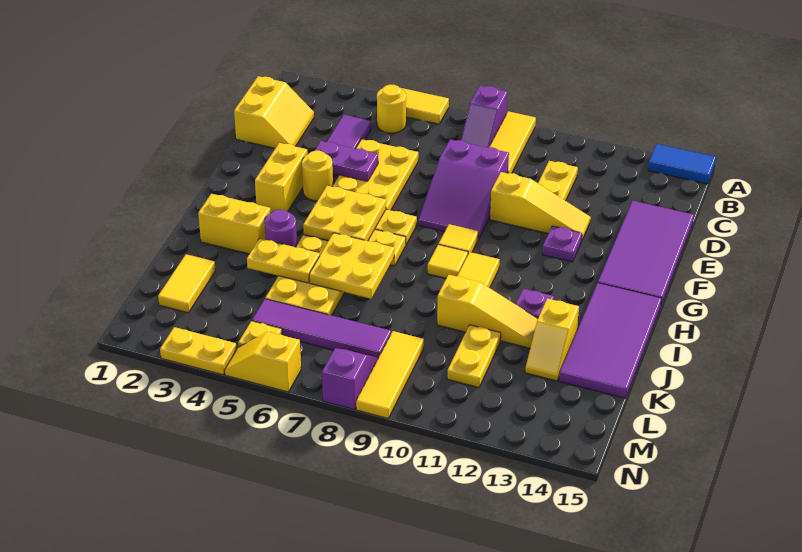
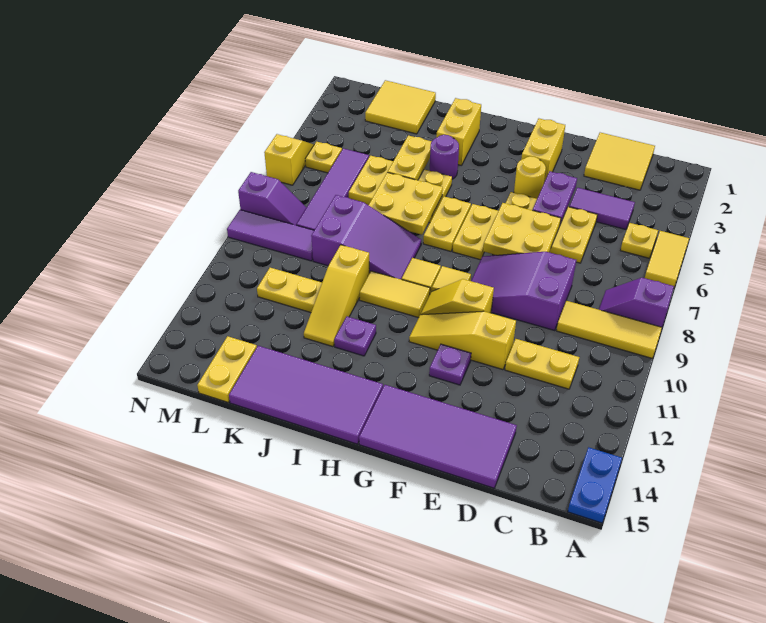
blue 1x2 tile [648,144,716,184] -> blue 1x2 plate [568,447,622,523]
yellow 1x1 round brick [377,85,406,133] -> yellow 1x1 plate [621,223,658,258]
yellow 2x2 slope [234,76,314,148] -> yellow 2x2 tile [584,133,655,190]
yellow 1x3 slope [490,172,591,241] -> yellow 1x3 slope turned to [409,311,516,370]
yellow 1x2 brick [255,143,307,213] -> yellow 1x2 brick turned to [521,119,565,182]
yellow 2x2 plate [303,186,386,241] -> yellow 2x2 plate moved to [483,203,561,255]
none -> purple 2x3 slope [311,195,421,279]
yellow 1x2 slope [525,299,579,381] -> yellow 1x2 slope moved to [421,279,494,315]
yellow 1x2 tile [158,254,216,313] -> yellow 2x2 tile [365,80,436,134]
yellow 1x3 tile [356,331,424,418] -> purple 1x3 tile [227,210,314,261]
yellow 1x2 plate [160,327,237,375] -> yellow 1x2 plate moved to [197,336,257,402]

